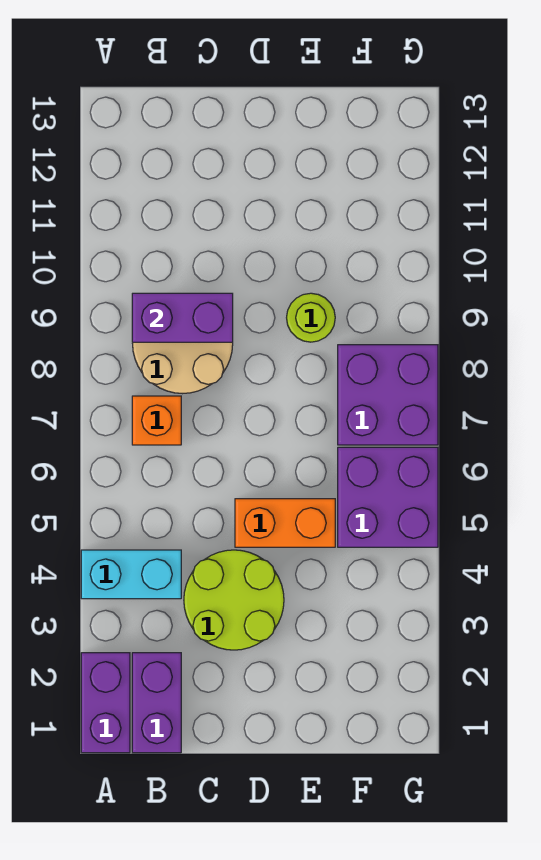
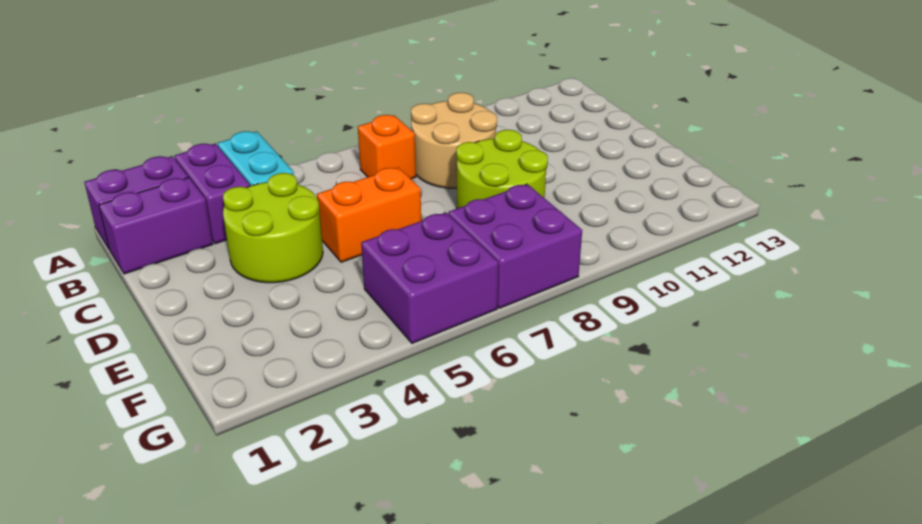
purple 1x2 brick [132,293,233,342] -> purple 1x2 brick moved to [175,144,250,244]
orange 1x2 brick [235,499,335,547] -> orange 1x2 brick turned to [317,167,421,262]
lime 1x1 round brick [287,293,335,342] -> lime 2x2 round brick [456,130,548,208]

